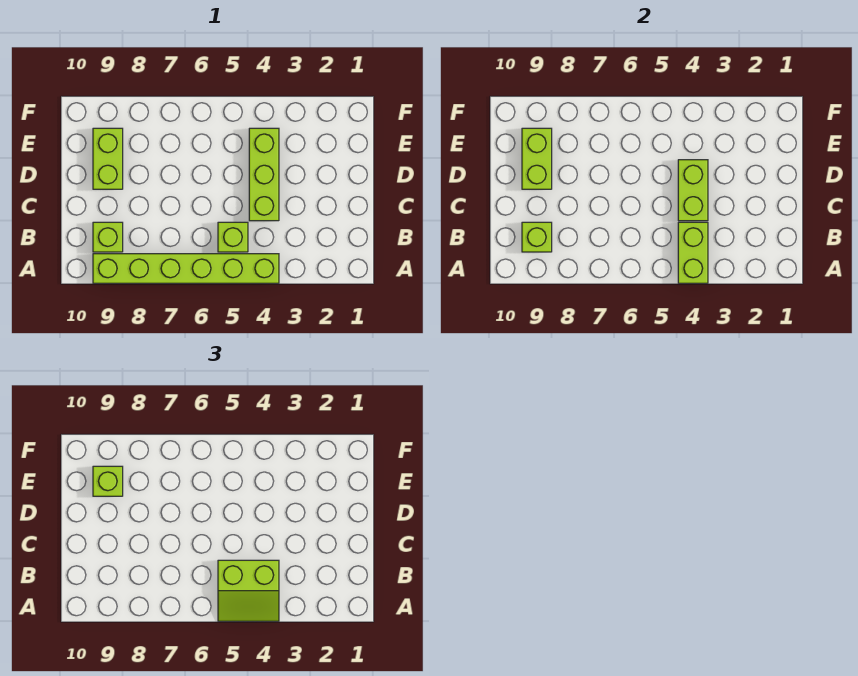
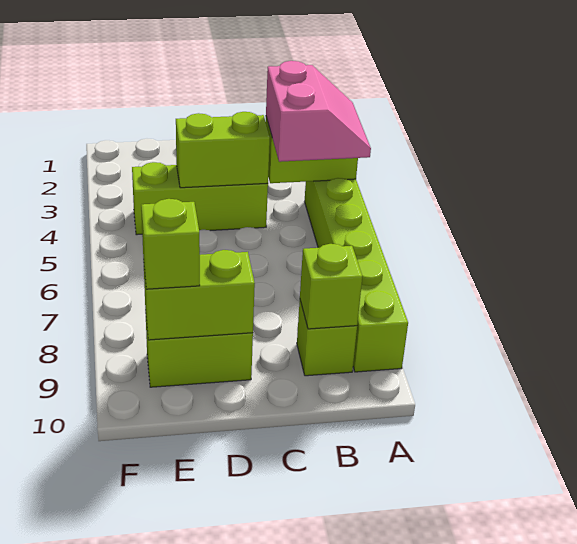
lime 2x2 slope [218,560,279,621] -> pink 2x2 slope [266,61,371,162]
lime 1x1 brick [218,222,248,252] -> none

